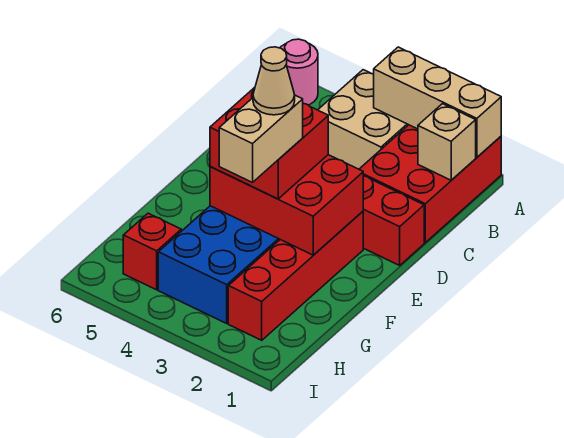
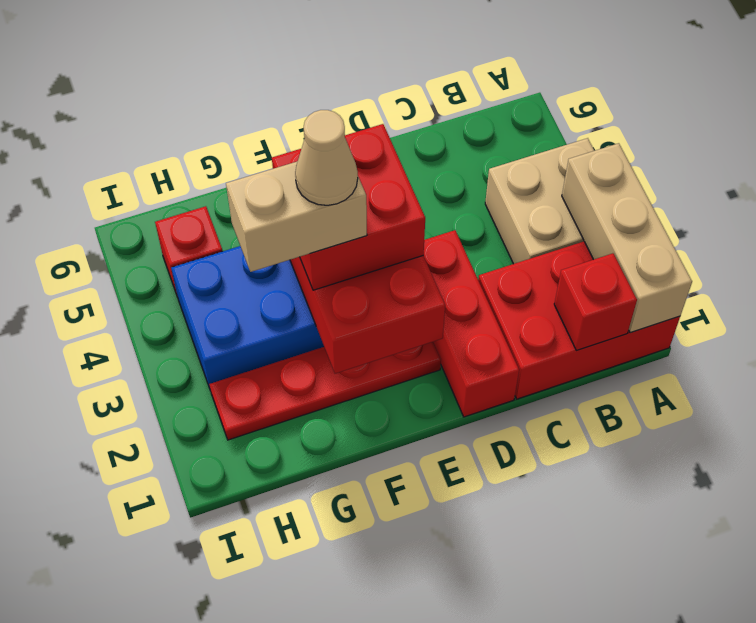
pink 1x1 round brick [280,39,318,105] -> none
tan 1x1 brick [418,104,476,180] -> red 1x1 brick [554,253,637,350]
red 1x4 brick [228,211,363,340] -> red 1x4 plate [209,342,441,440]

